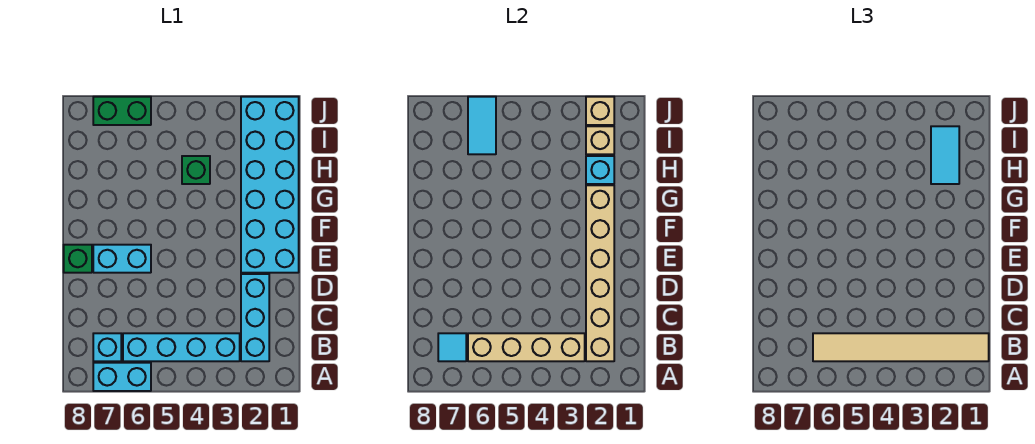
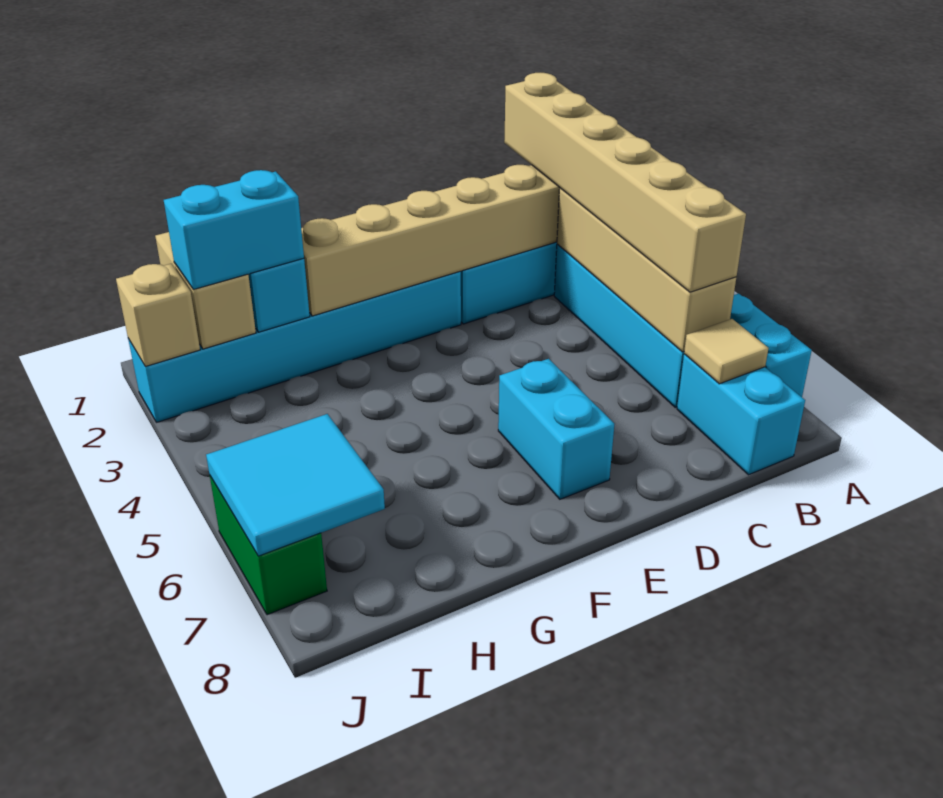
tan 1x6 tile [813,333,989,361] -> tan 1x6 brick [504,73,746,292]
cyan 1x1 brick [93,333,121,361] -> cyan 1x2 brick [677,354,805,475]
cyan 1x1 tile [438,333,466,361] -> tan 1x1 tile [684,319,768,384]
cyan 2x6 brick [241,97,299,273] -> cyan 1x6 brick [128,272,461,422]
green 1x1 brick [64,245,92,273] -> none
cyan 1x2 tile [931,126,959,184] -> cyan 1x2 brick [164,170,304,290]
green 1x1 brick [182,156,210,184] -> none
tan 1x1 brick [586,126,614,154] -> tan 1x2 brick [155,232,256,349]
cyan 1x2 tile [468,97,496,154] -> cyan 2x2 tile [206,414,385,556]

